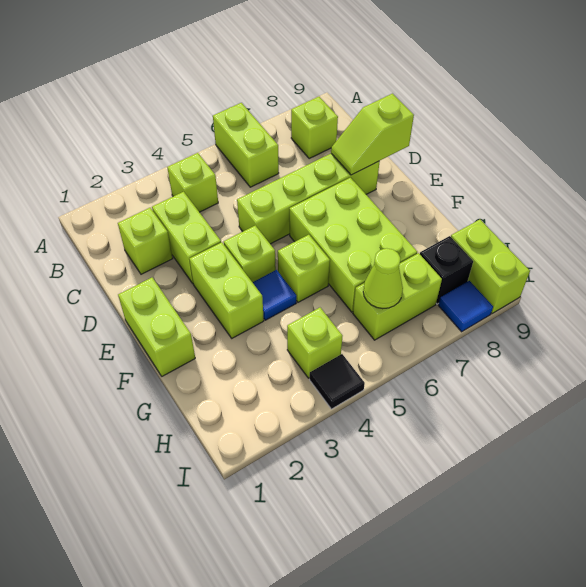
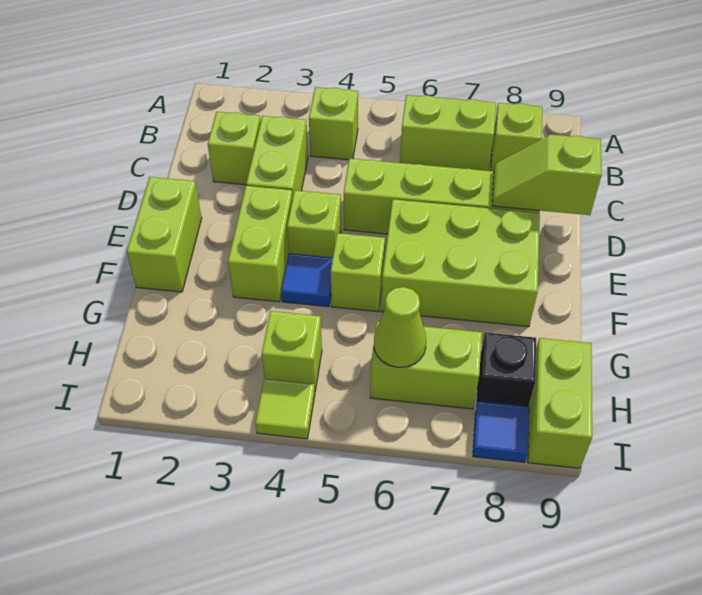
lime 1x2 brick [213,103,279,187] -> lime 1x2 brick turned to [400,95,496,171]
lime 2x3 brick [289,178,417,312] -> lime 2x3 brick turned to [381,199,540,327]
black 1x1 tile [310,354,365,409] -> lime 1x1 tile [255,379,315,439]

